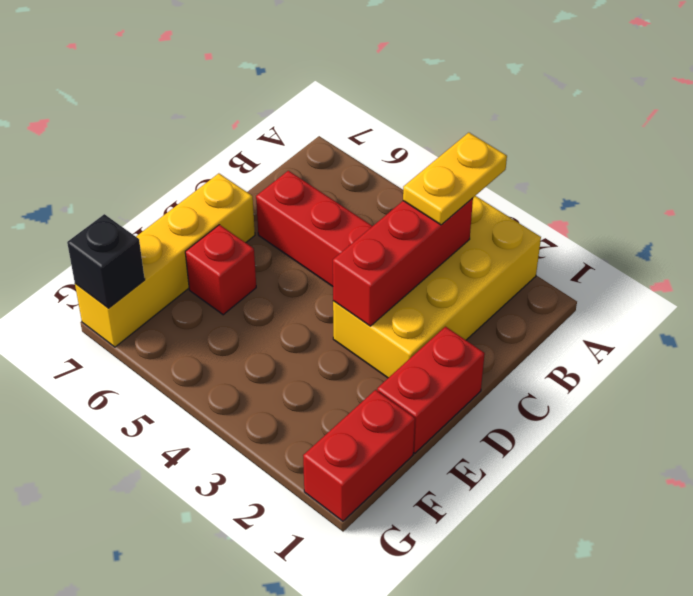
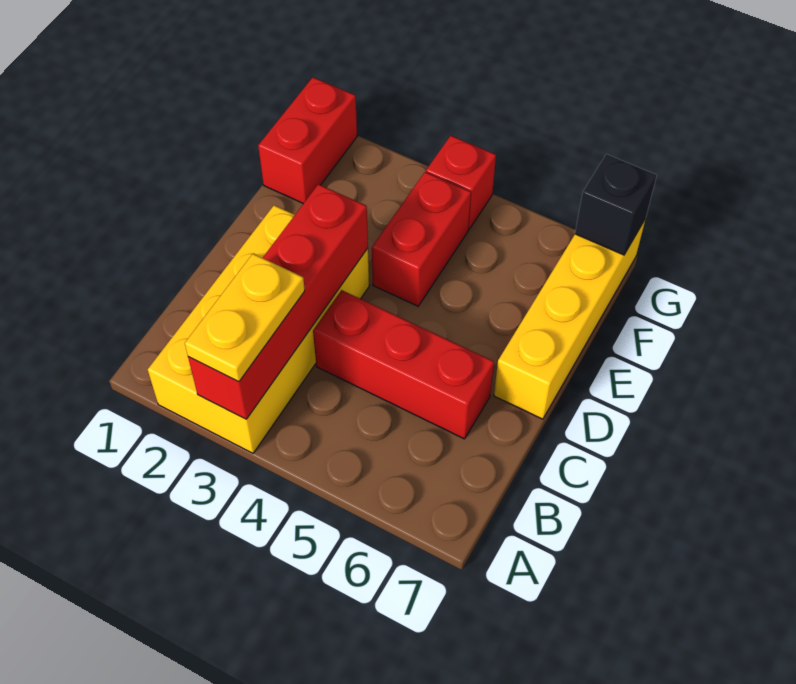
red 1x3 brick [333,198,473,326] -> red 1x4 brick [188,184,368,419]
red 1x2 brick [377,327,485,453] -> red 1x2 brick moved to [372,172,471,306]
red 1x1 brick [185,225,256,315] -> red 1x1 brick moved to [426,136,496,229]

